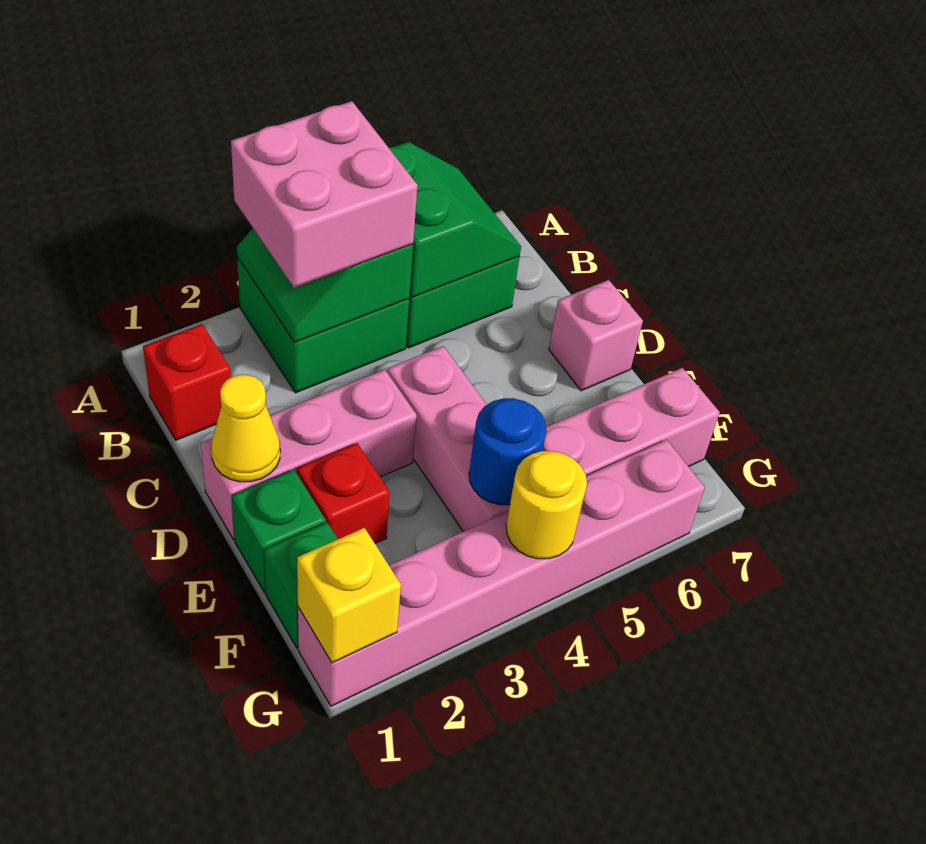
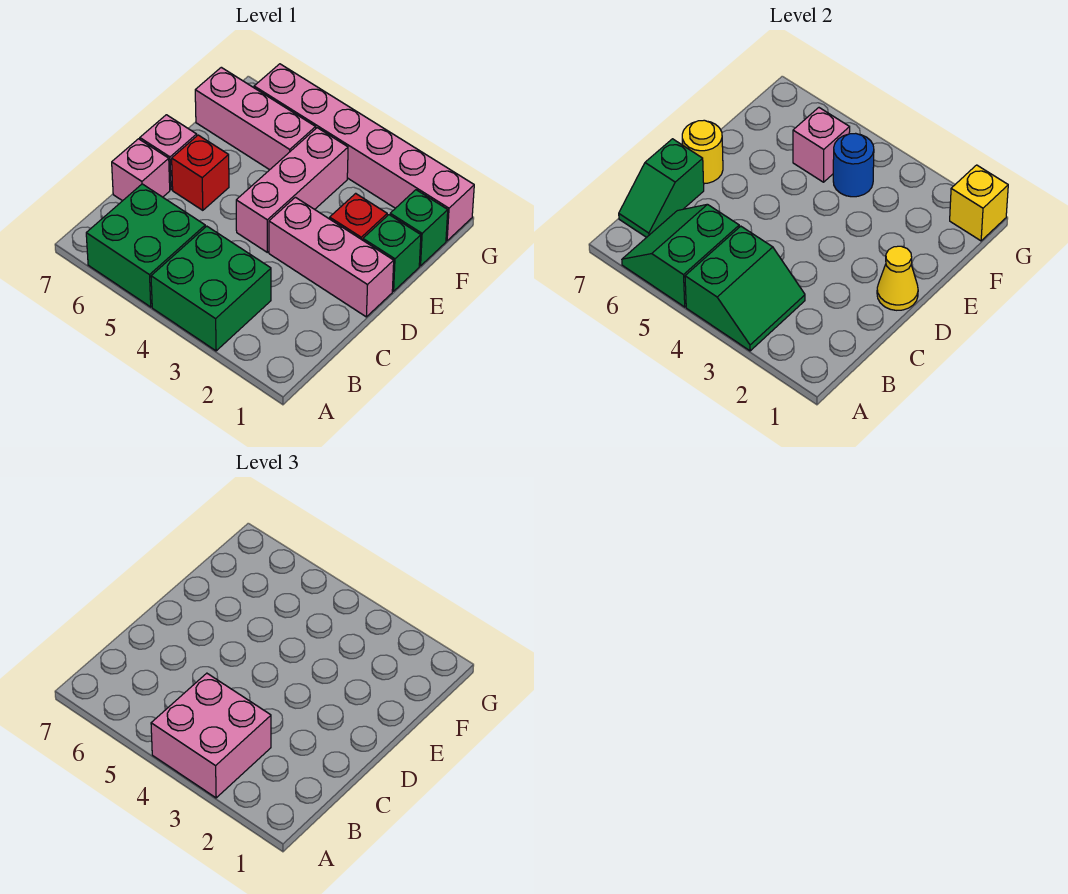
red 1x1 brick [143,324,231,440] -> red 1x1 brick moved to [172,135,229,210]
none -> green 1x2 slope [619,139,704,237]
none -> pink 1x1 brick [112,139,170,201]
none -> pink 1x1 brick [793,108,850,182]
yellow 1x1 round brick [506,451,587,559] -> yellow 1x1 round brick moved to [682,120,723,184]

